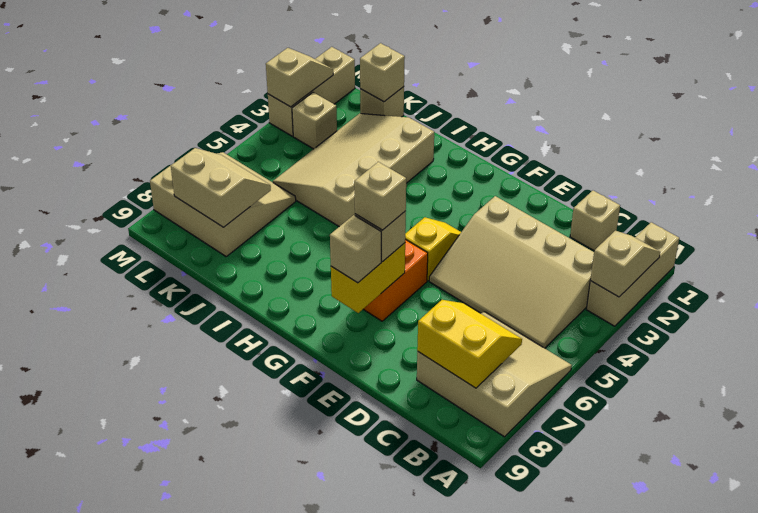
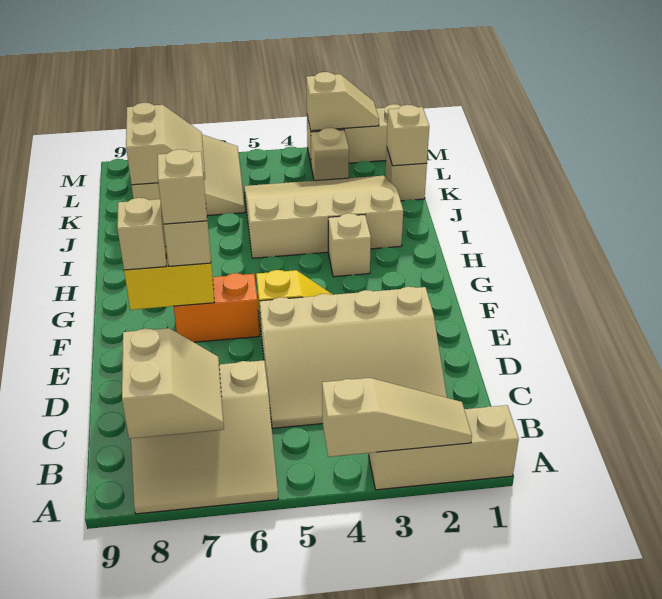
tan 1x2 slope [590,231,660,297] -> tan 1x3 slope [322,378,472,457]
tan 3x3 slope [417,312,572,437] -> tan 3x3 slope turned to [131,360,278,514]
tan 3x4 slope [429,196,594,348] -> tan 3x4 slope turned to [260,287,447,428]
yellow 2x2 slope [417,300,522,388] -> tan 2x2 slope [122,328,224,439]
tan 1x1 brick [570,191,620,250] -> tan 1x1 brick moved to [328,213,371,277]

